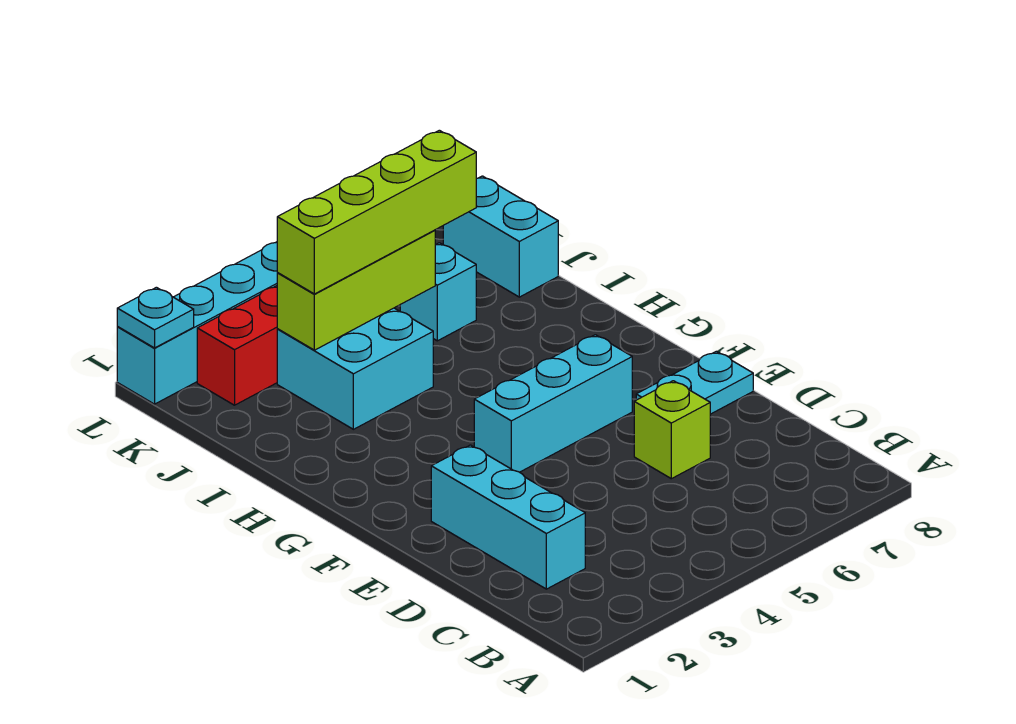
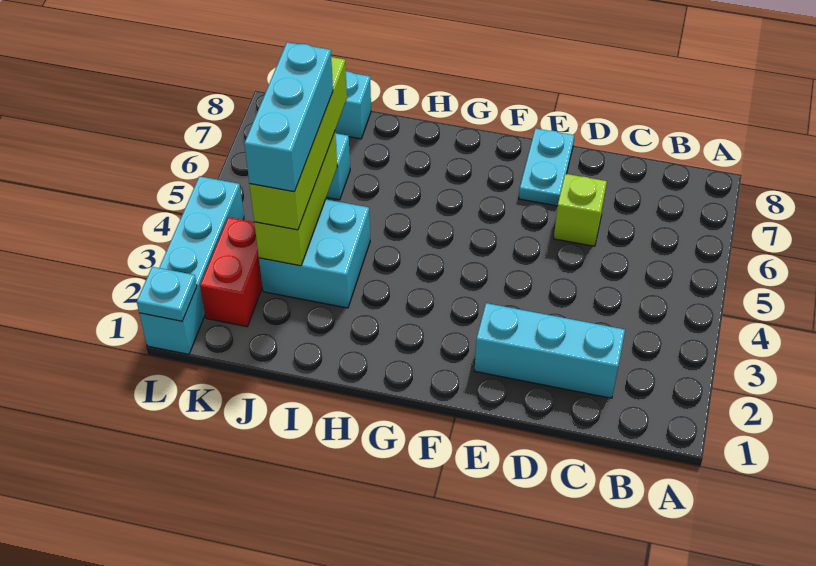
cyan 1x3 brick [474,335,632,472] -> cyan 1x3 brick moved to [244,42,333,192]

